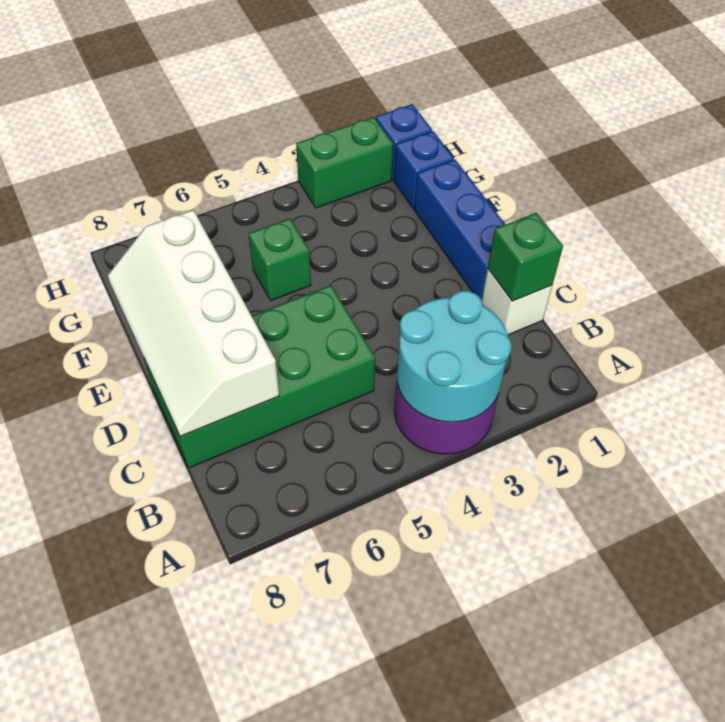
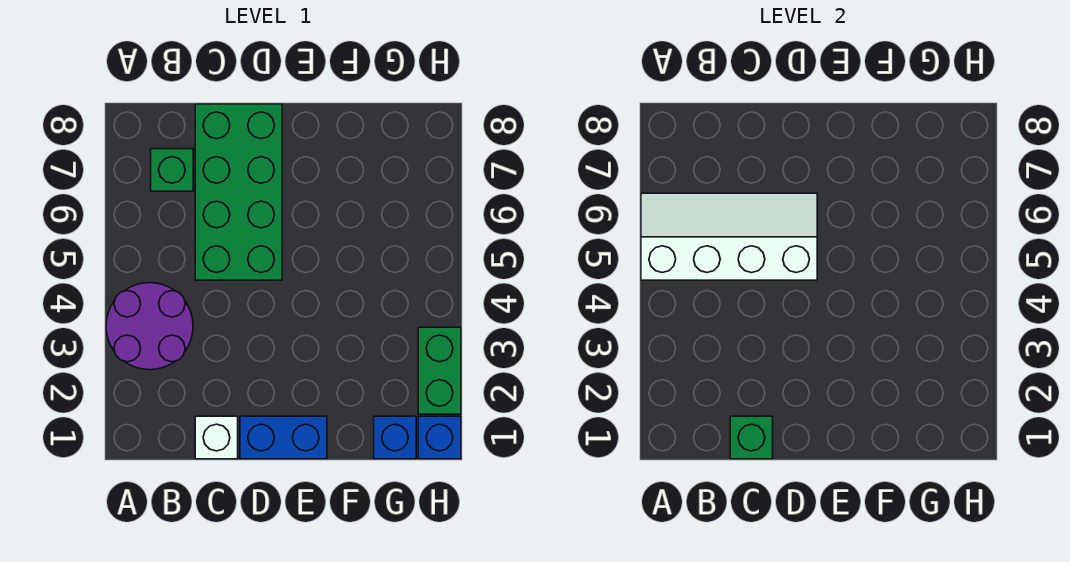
cyan 2x2 round brick [397,291,512,422] -> none
white 2x4 slope [108,210,279,436] -> white 2x4 slope moved to [641,193,817,280]
blue 1x3 brick [414,160,505,300] -> blue 1x2 brick [240,416,327,459]
green 1x1 brick [248,219,311,301] -> green 1x1 brick moved to [151,149,193,191]

